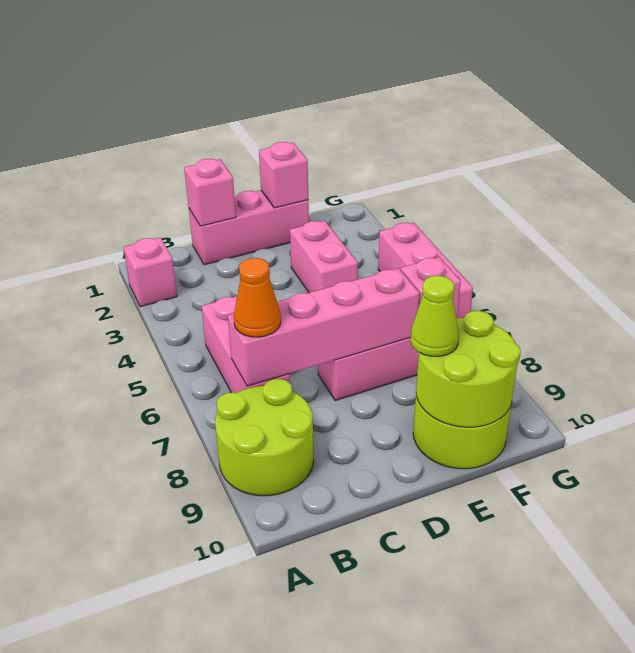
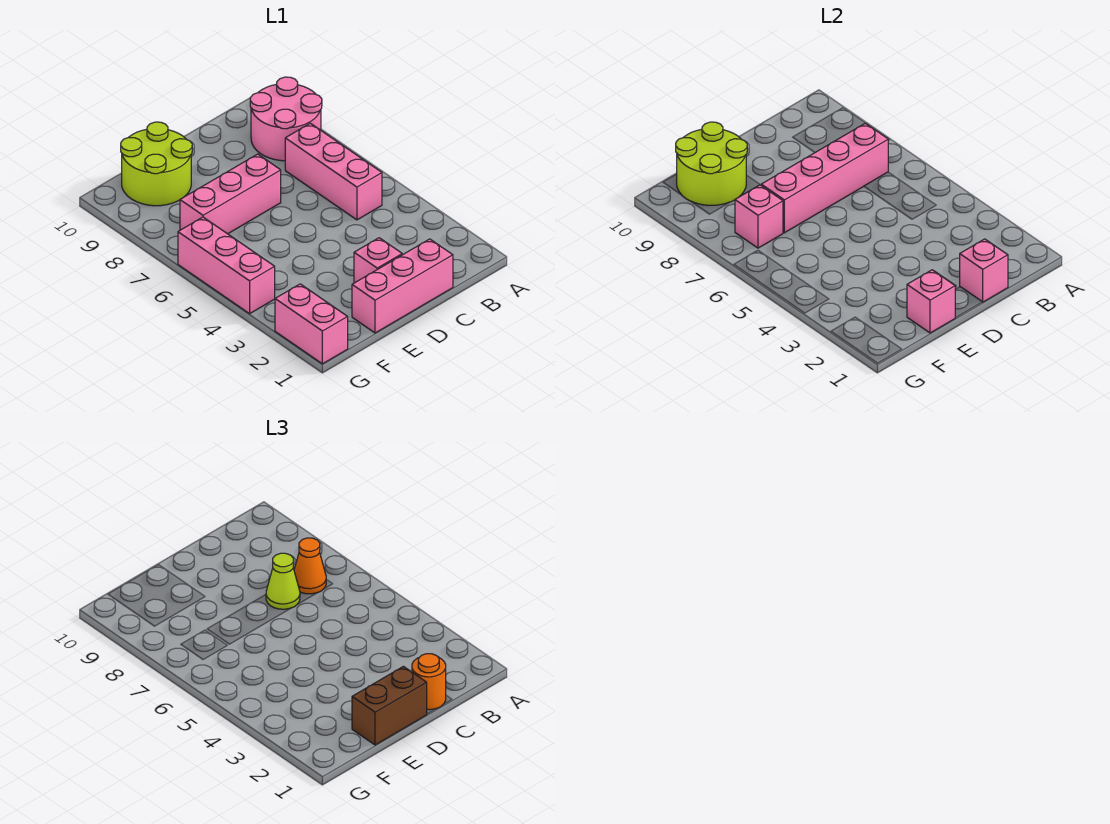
pink 1x1 brick [124,238,177,307] -> pink 1x1 brick moved to [354,238,402,283]
lime 2x2 round brick [215,379,314,496] -> pink 2x2 round brick [250,77,322,161]
none -> orange 1x1 round brick [412,654,446,710]
none -> brown 1x2 brick [352,666,427,745]
pink 1x2 brick [290,221,358,293] -> pink 1x2 brick moved to [275,284,348,364]
lime 1x1 cone [410,276,459,357] -> lime 1x1 cone moved to [266,553,300,609]

